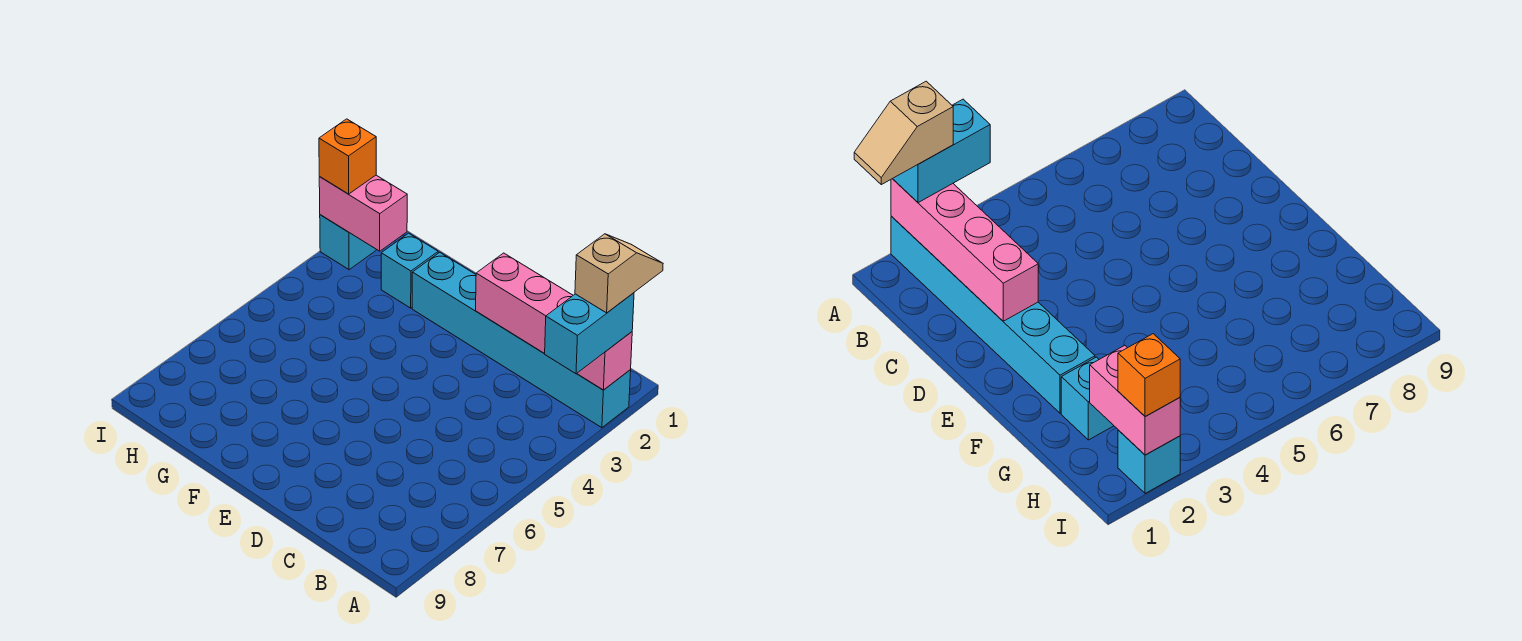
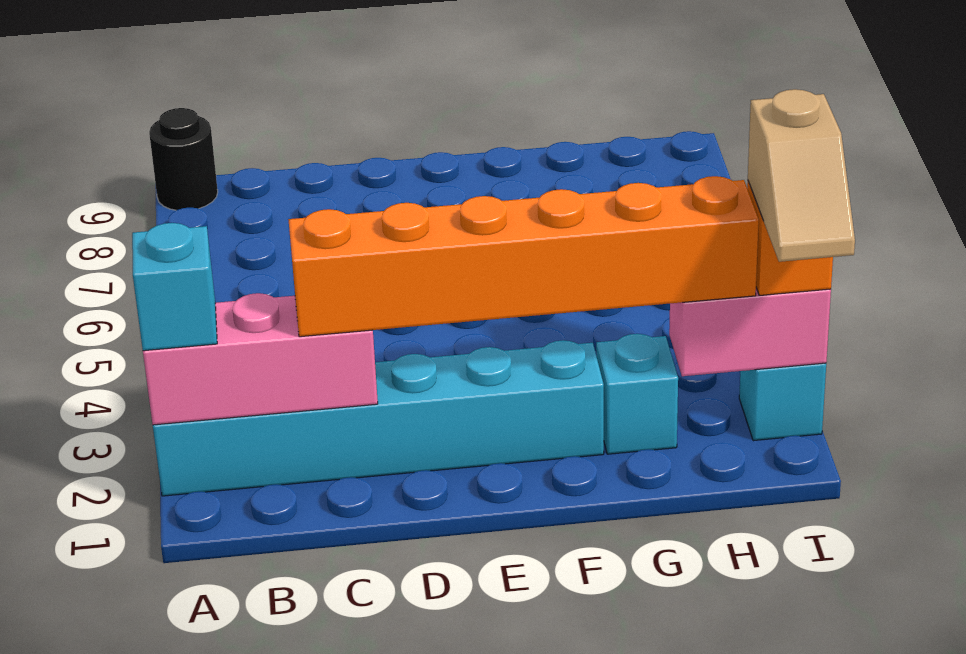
tan 1x2 slope [575,234,663,313] -> tan 1x2 slope moved to [748,89,855,262]
pink 1x4 brick [476,253,632,390] -> pink 1x3 brick [143,293,378,425]
cyan 1x2 brick [545,293,634,374] -> cyan 1x1 brick [132,223,217,351]
none -> black 1x1 round brick [149,108,218,210]
none -> orange 1x6 brick [288,176,759,337]

